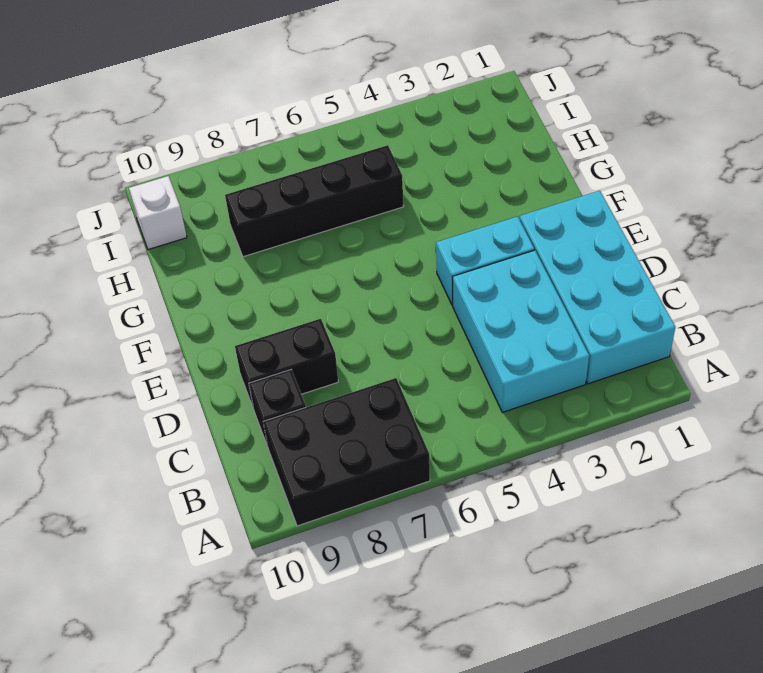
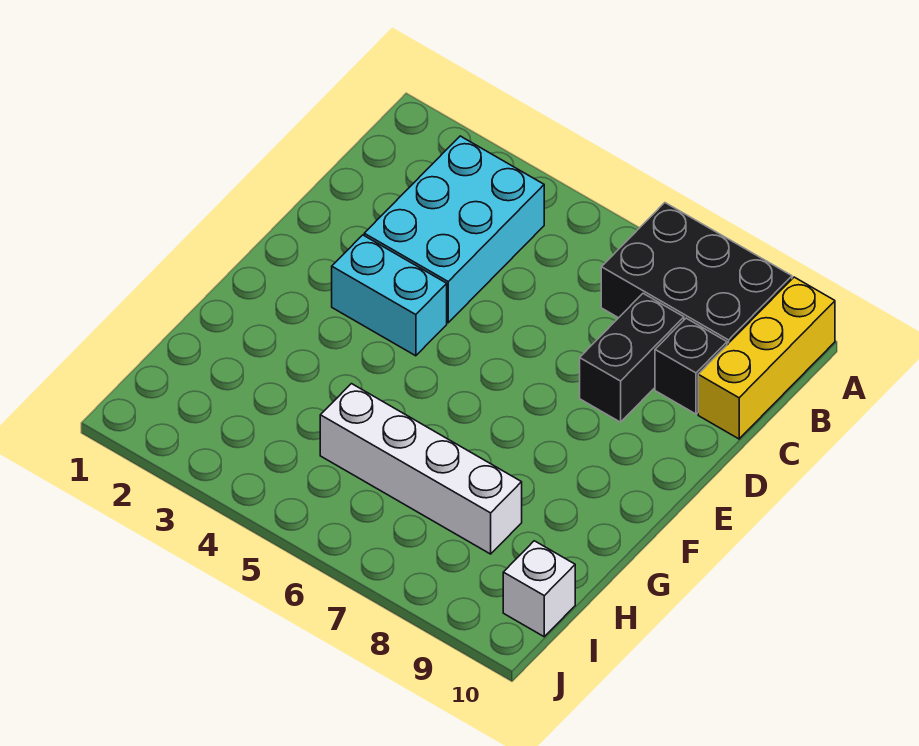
none -> yellow 1x3 brick [698,277,835,439]
cyan 2x4 brick [520,191,675,384] -> none
black 1x2 brick [235,319,338,409] -> black 1x2 brick turned to [580,293,684,422]
black 1x4 brick [225,145,404,257] -> white 1x4 brick [320,384,522,554]

